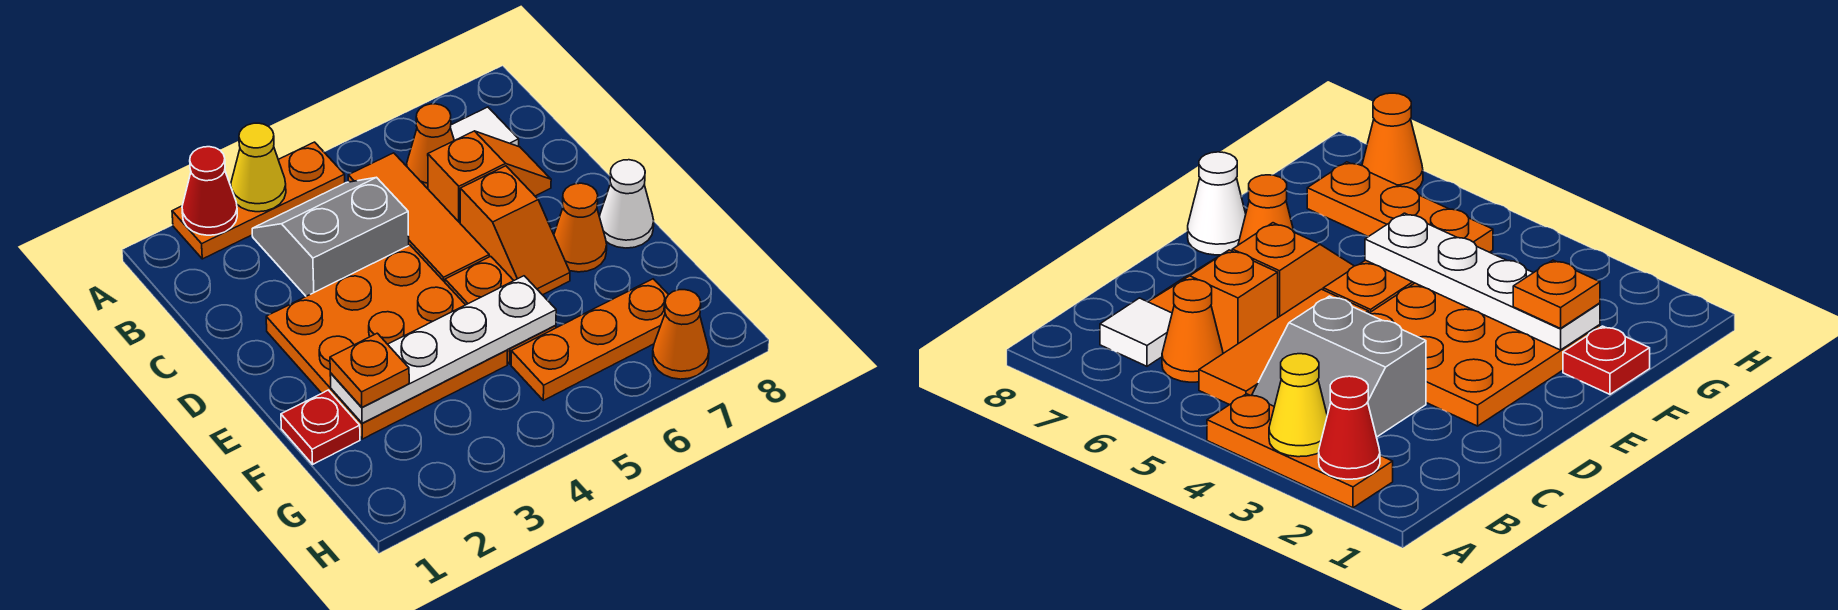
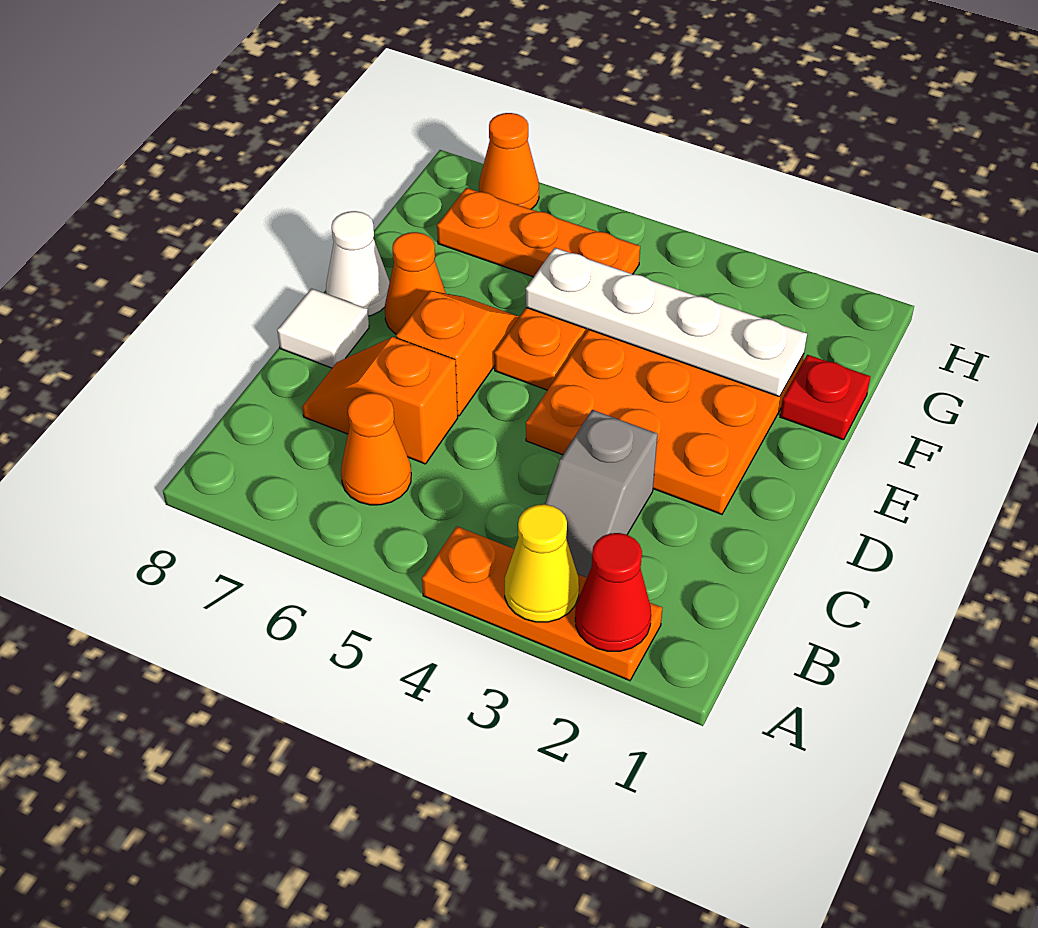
grey 2x2 slope [252,177,409,296] -> grey 1x2 slope [545,410,658,578]
orange 1x3 tile [348,153,489,282] -> none
white 1x1 tile [450,107,519,146] -> white 1x1 tile moved to [277,289,369,368]
orange 1x1 plate [330,333,409,407] -> none

